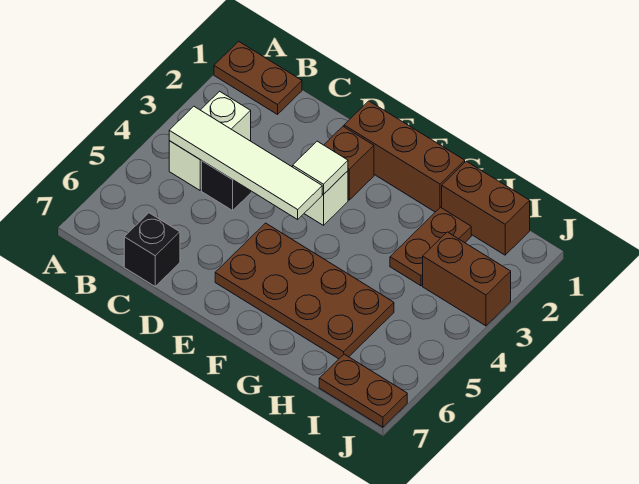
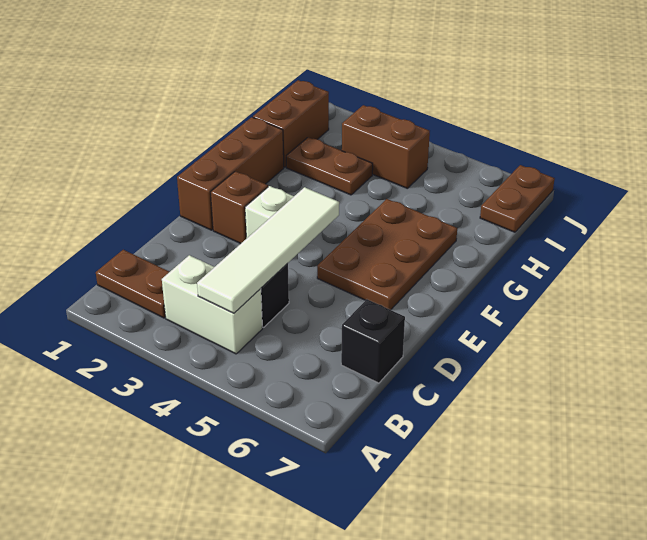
brown 1x2 plate [214,41,302,114] -> brown 1x2 plate turned to [96,250,169,318]
white 1x1 tile [293,141,348,194] -> none
brown 2x4 plate [215,223,394,359] -> brown 2x3 plate [317,199,457,310]
brown 1x2 brick [423,232,511,326] -> brown 1x2 brick turned to [342,105,430,188]

